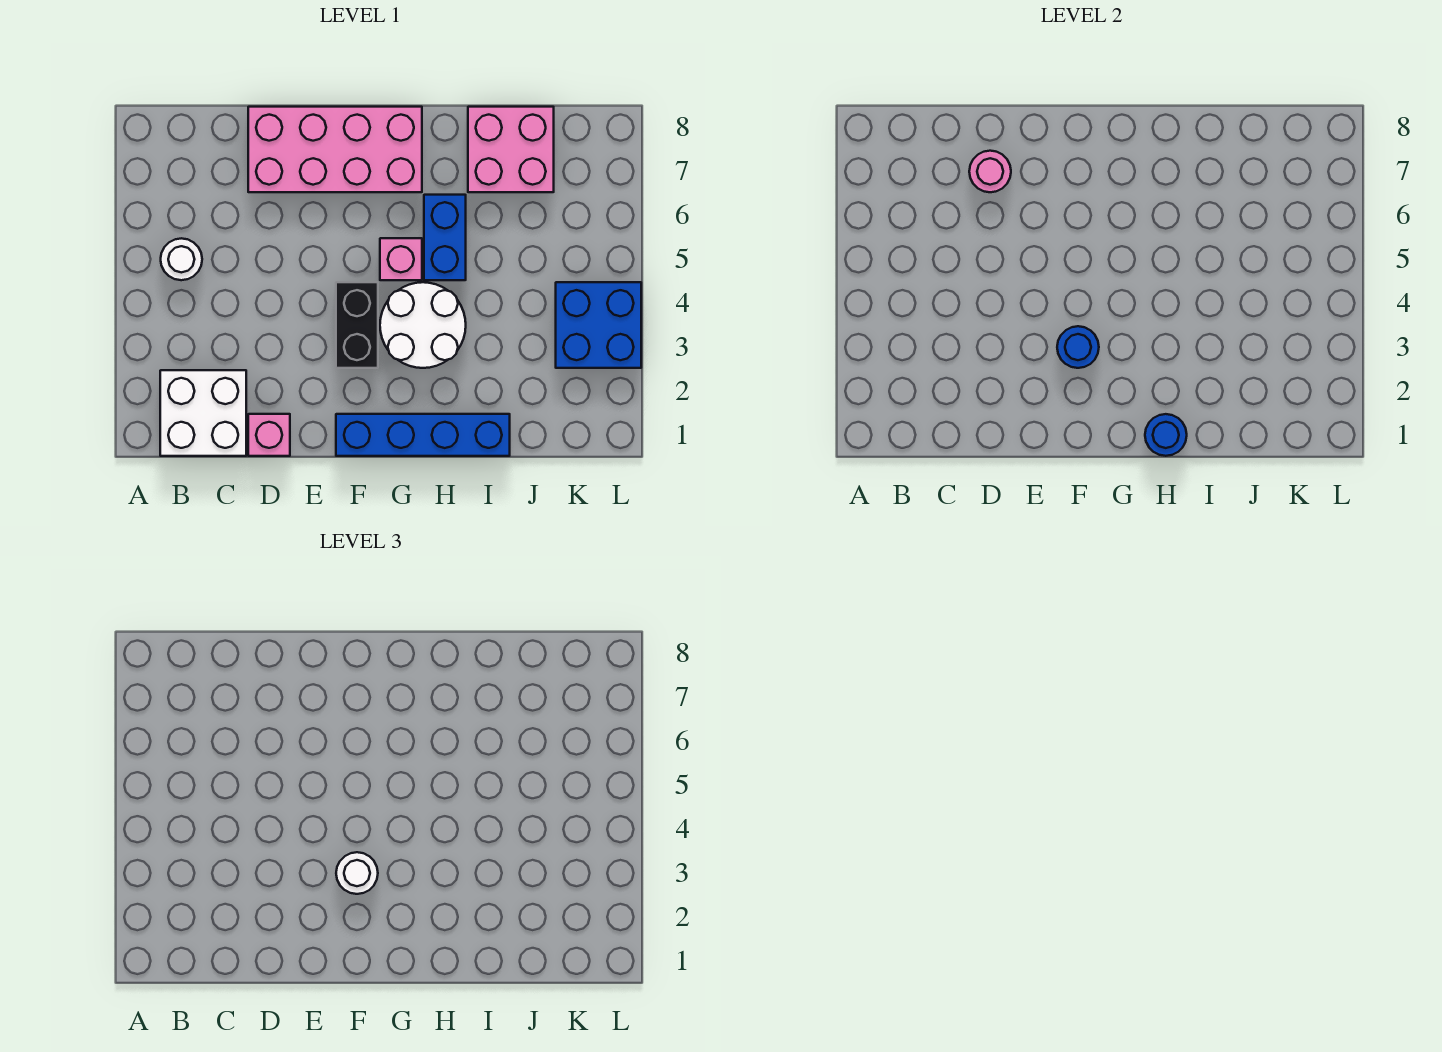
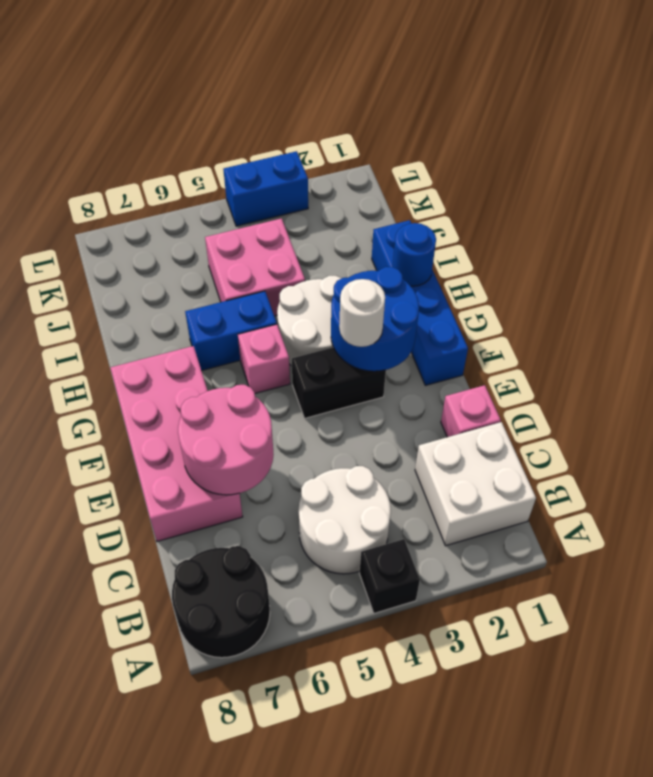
none -> black 1x1 brick [359,539,420,613]
none -> black 2x2 round brick [172,546,270,658]
white 1x1 round brick [161,238,202,280] -> white 2x2 round brick [299,466,391,574]
pink 1x1 round brick [969,151,1011,192] -> pink 2x2 round brick [178,385,274,495]
blue 1x1 round brick [1057,326,1099,368] -> blue 2x2 round brick [331,267,419,371]
pink 2x2 brick [468,107,554,192] -> pink 2x2 brick moved to [205,218,305,316]
blue 2x2 brick [556,282,641,368] -> blue 1x2 brick [223,151,308,226]

